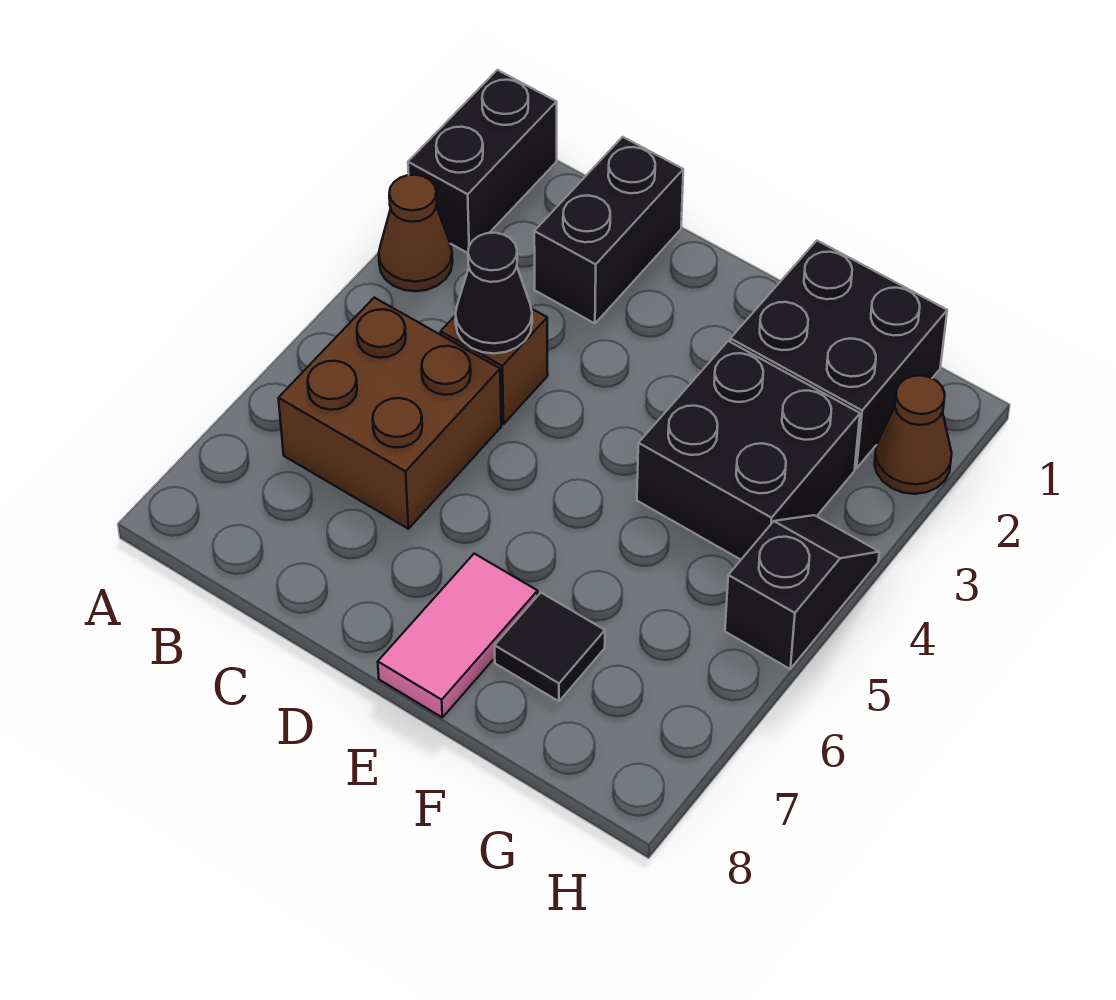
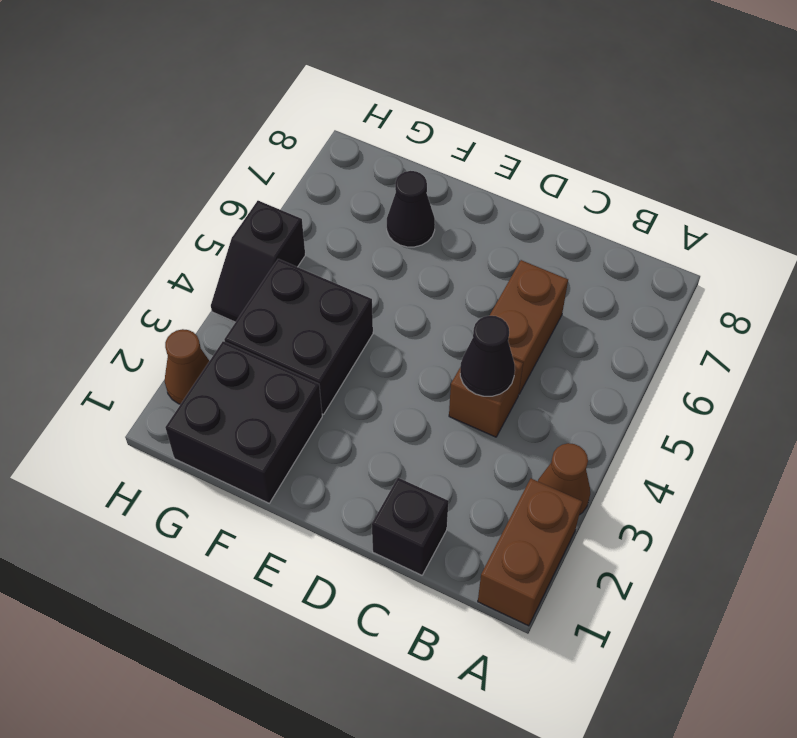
black 1x2 brick [408,70,557,253] -> brown 1x2 brick [478,479,582,626]
brown 2x2 brick [279,298,501,529] -> brown 1x2 brick [489,260,568,394]
black 1x2 brick [534,137,683,323] -> black 1x1 brick [372,478,449,575]
pink 1x2 tile [378,554,538,717] -> none
black 1x1 tile [495,593,605,701] -> black 1x1 cone [387,171,435,247]

